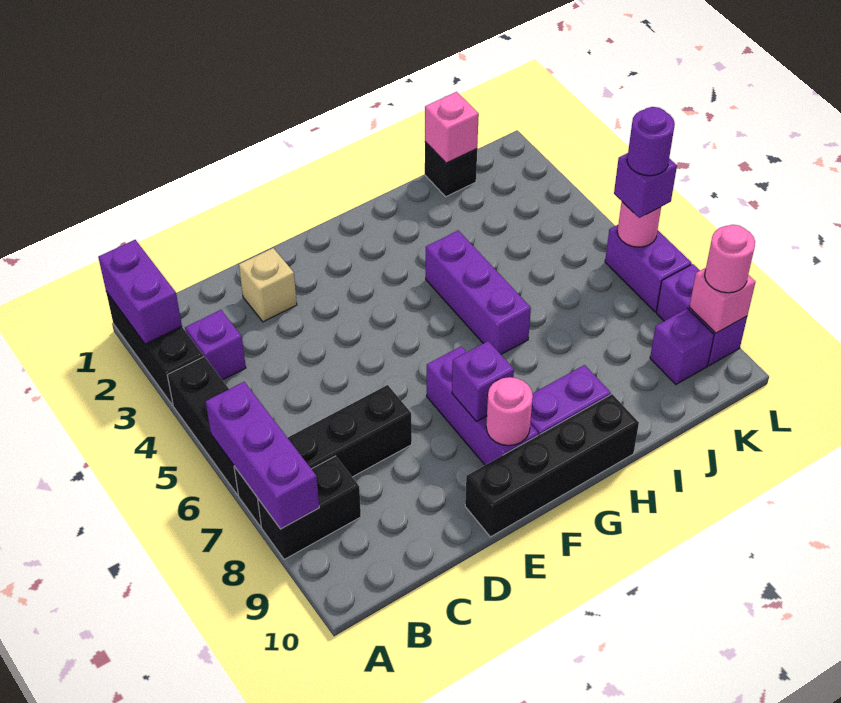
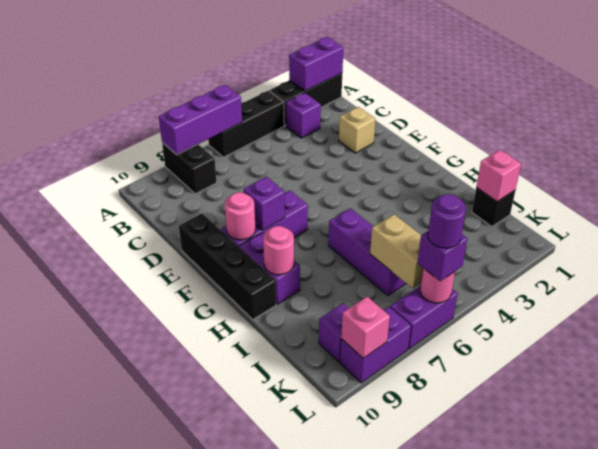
black 1x4 brick [234,385,412,527] -> none
purple 1x3 brick [426,230,531,354] -> purple 1x3 brick turned to [328,208,406,295]
none -> tan 1x2 brick [370,214,423,289]
pink 1x1 round brick [705,225,755,293] -> pink 1x1 round brick moved to [263,226,294,275]

